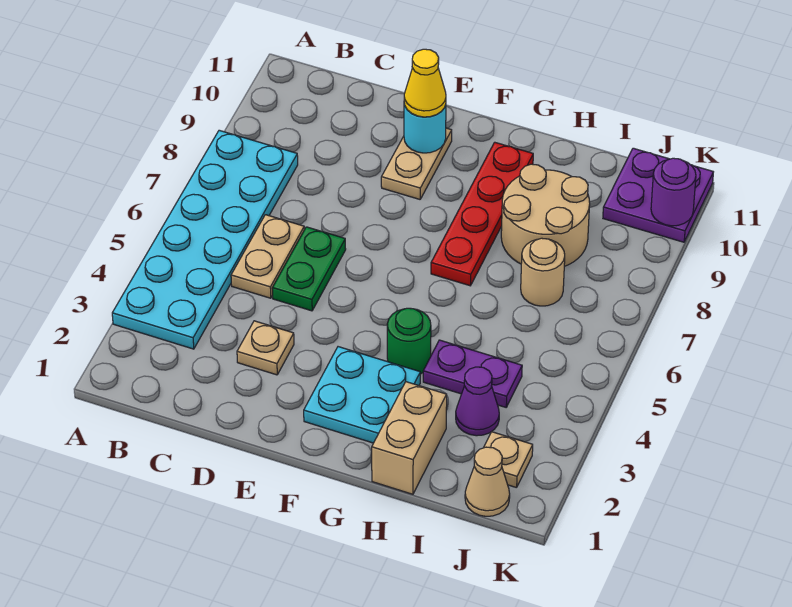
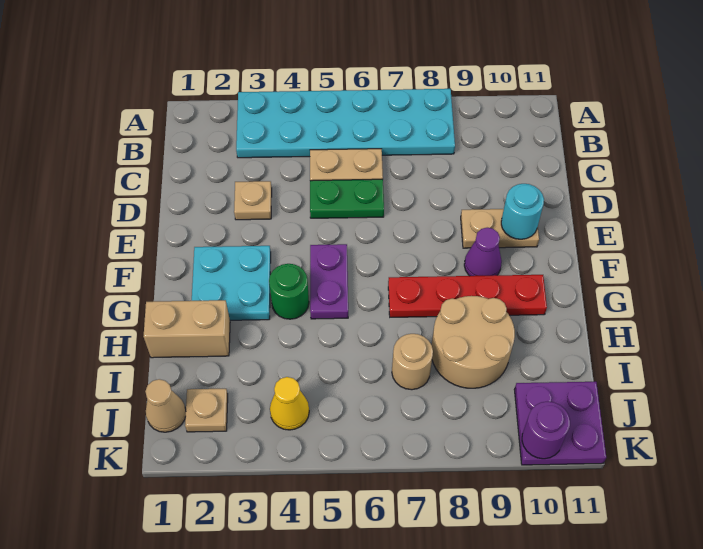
yellow 1x1 cone [404,49,446,117] -> yellow 1x1 cone moved to [270,377,309,430]
purple 1x2 plate [423,340,522,407] -> purple 1x2 plate moved to [310,244,348,319]
purple 1x1 cone [456,367,499,436] -> purple 1x1 cone moved to [464,228,502,276]

